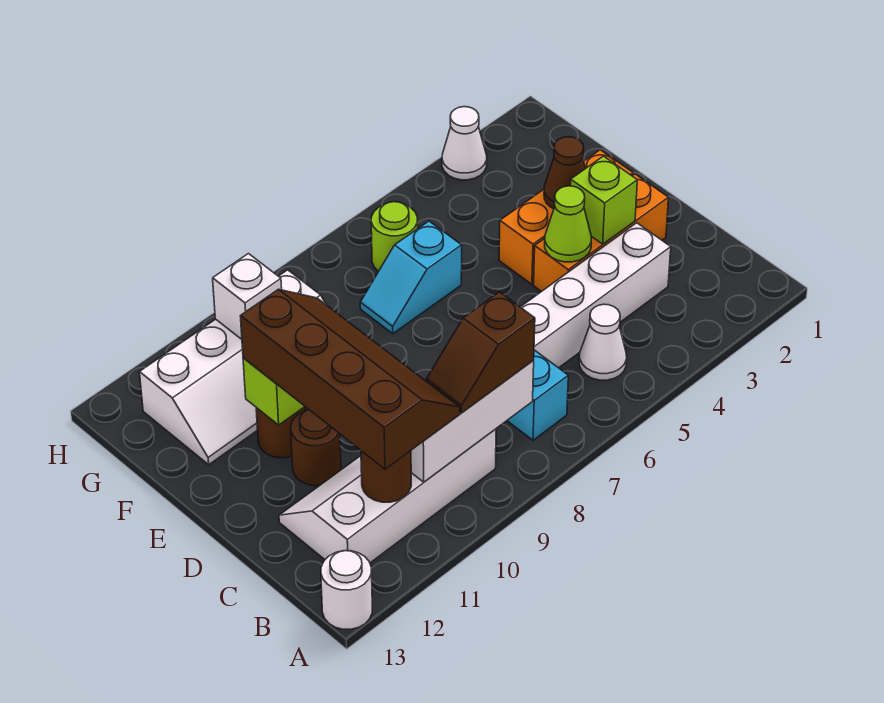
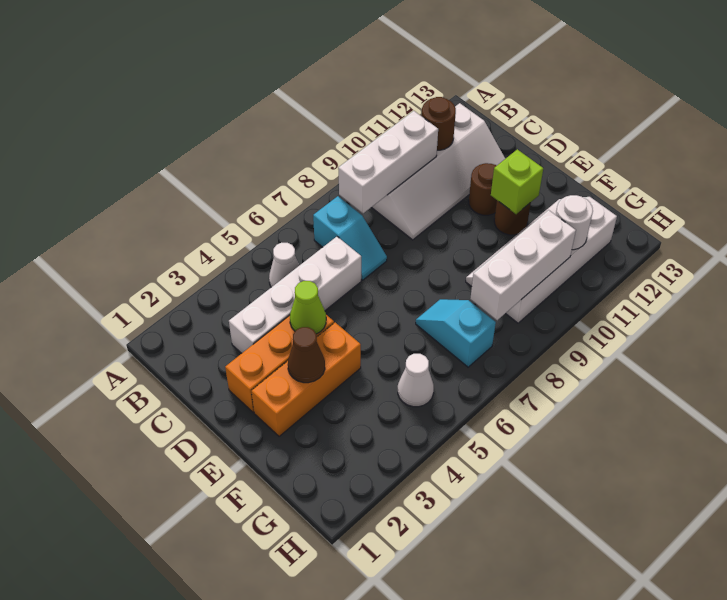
white 1x1 round brick [321,551,372,630] -> white 1x1 round brick moved to [556,195,593,250]
brown 1x2 slope [426,292,535,413] -> none
brown 2x4 slope [241,289,460,469] -> none
lime 1x1 brick [570,156,637,244] -> none
cyan 1x2 slope [360,221,462,334] -> cyan 1x2 slope turned to [416,299,496,367]
lime 1x1 round brick [371,202,418,271] -> none
white 1x1 brick [213,254,282,339] -> white 1x3 brick [470,210,576,320]
white 1x1 cone [442,107,487,180] -> white 1x1 cone moved to [398,354,434,407]

